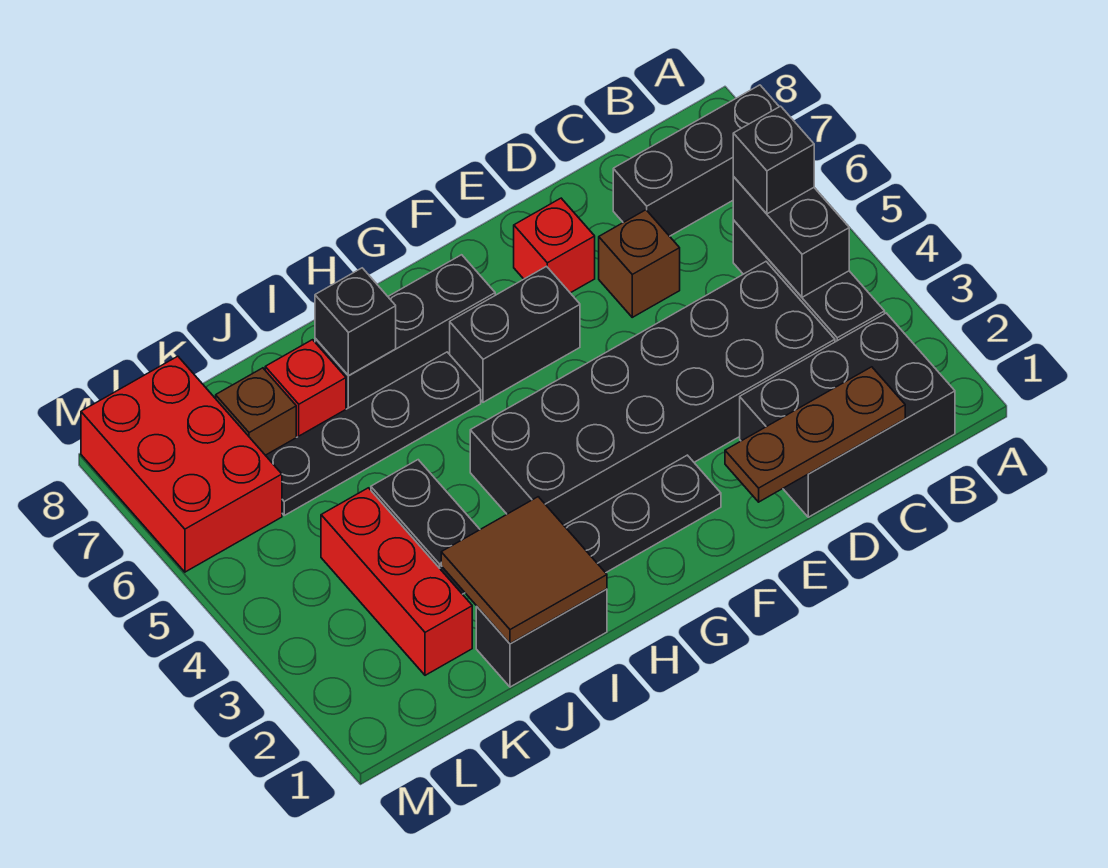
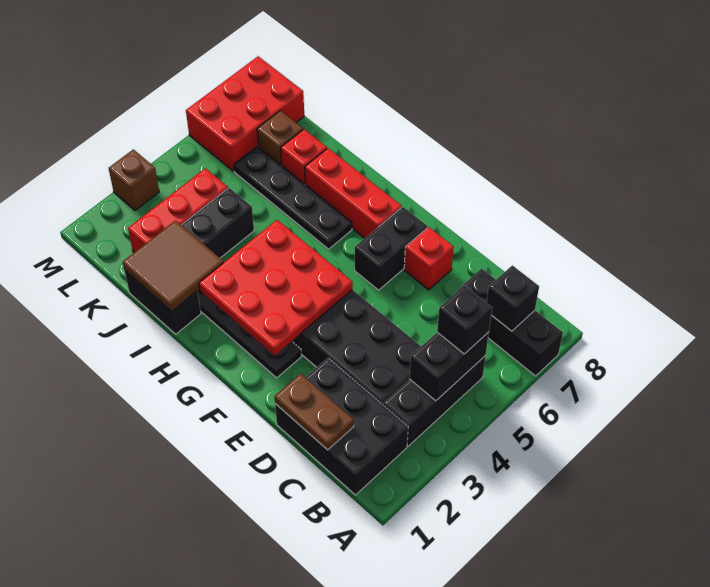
brown 1x3 plate [725,367,905,502] -> brown 1x2 plate [274,374,354,450]
brown 1x1 brick [599,210,680,317] -> brown 1x1 brick moved to [109,149,159,210]
none -> red 3x3 plate [199,220,353,355]
black 1x2 brick [450,266,580,402] -> black 1x2 brick turned to [355,207,427,290]
black 1x3 brick [315,255,495,409] -> red 1x3 brick [305,148,402,238]
black 1x1 brick [315,268,396,376] -> black 1x1 brick moved to [486,265,539,331]

